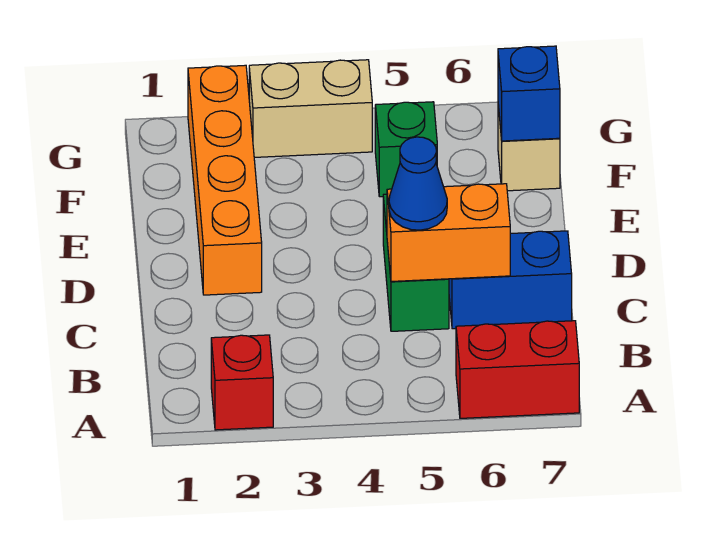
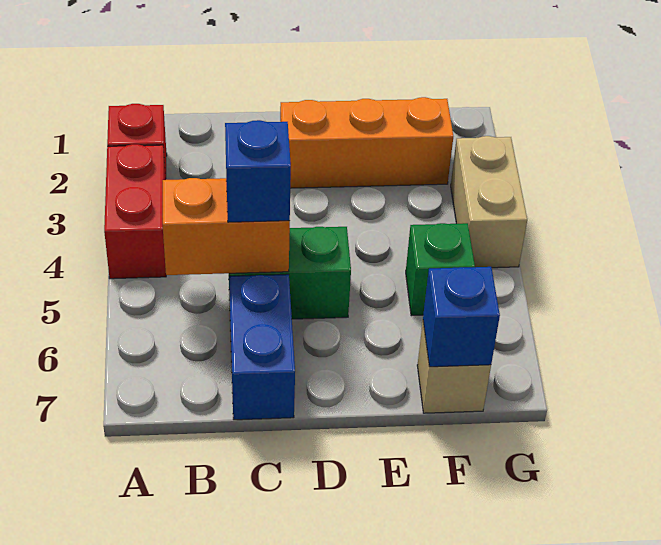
red 1x2 brick [456,321,579,418] -> red 1x2 brick moved to [104,144,166,279]
orange 1x2 brick [387,184,510,281] -> orange 1x2 brick turned to [163,178,290,275]
blue 1x1 cone [389,137,447,230] -> blue 1x1 brick [225,120,291,222]
orange 1x4 brick [188,65,262,295] -> orange 1x3 brick [280,97,453,188]

